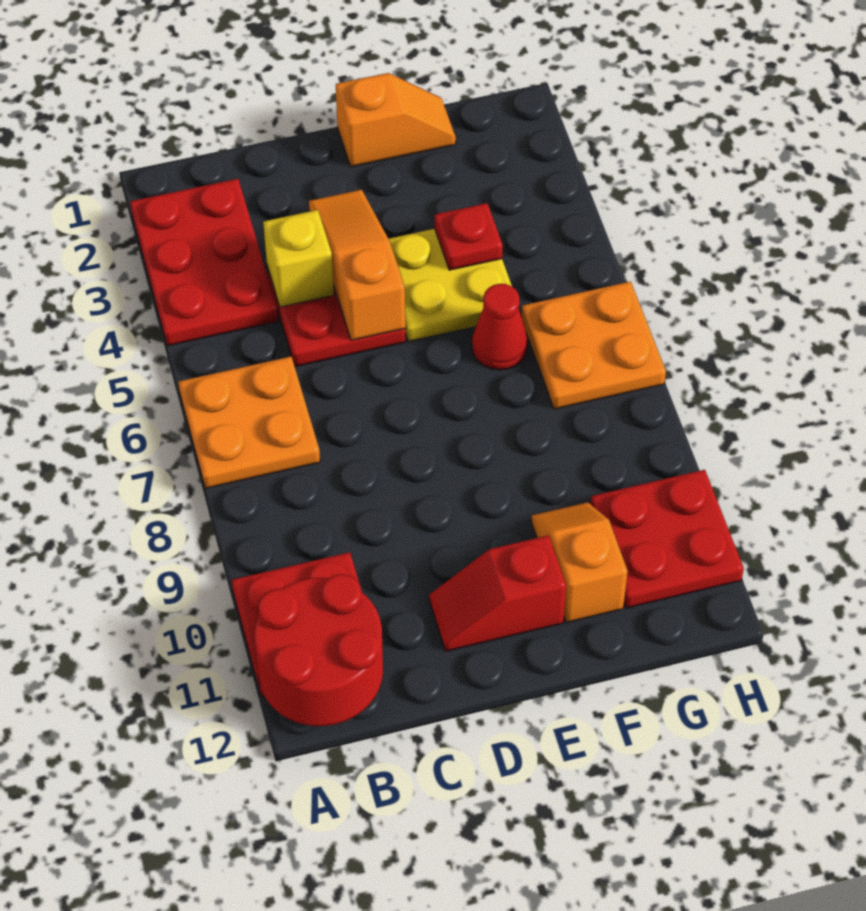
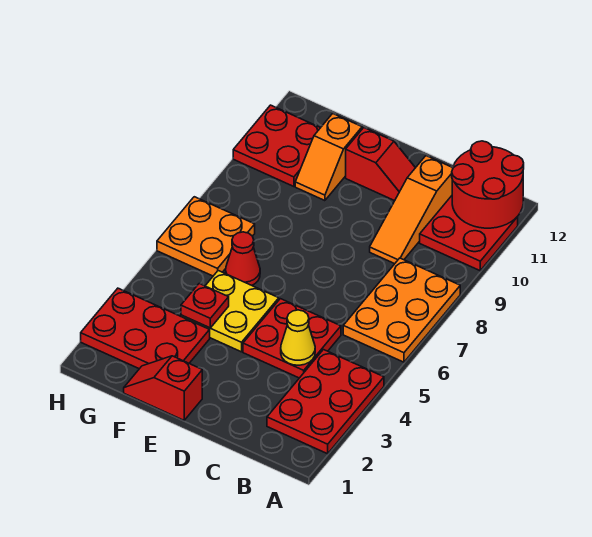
orange 2x2 plate [178,356,320,488] -> orange 2x3 plate [343,258,460,362]
yellow 1x1 brick [263,210,334,307] -> yellow 1x1 cone [281,310,315,365]
orange 1x3 slope [309,190,405,340] -> orange 1x3 slope moved to [370,156,453,264]
orange 1x2 slope [336,73,456,167] -> red 1x2 slope [124,356,202,420]
none -> red 2x3 plate [81,288,210,369]

